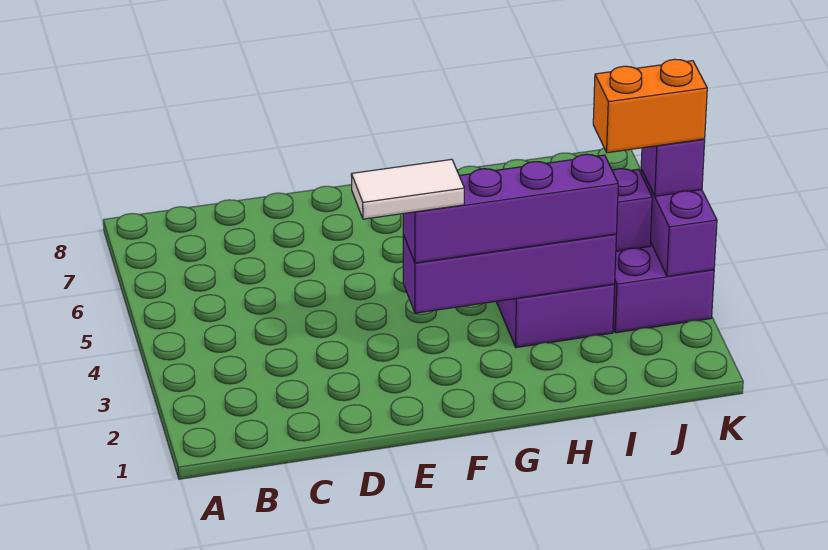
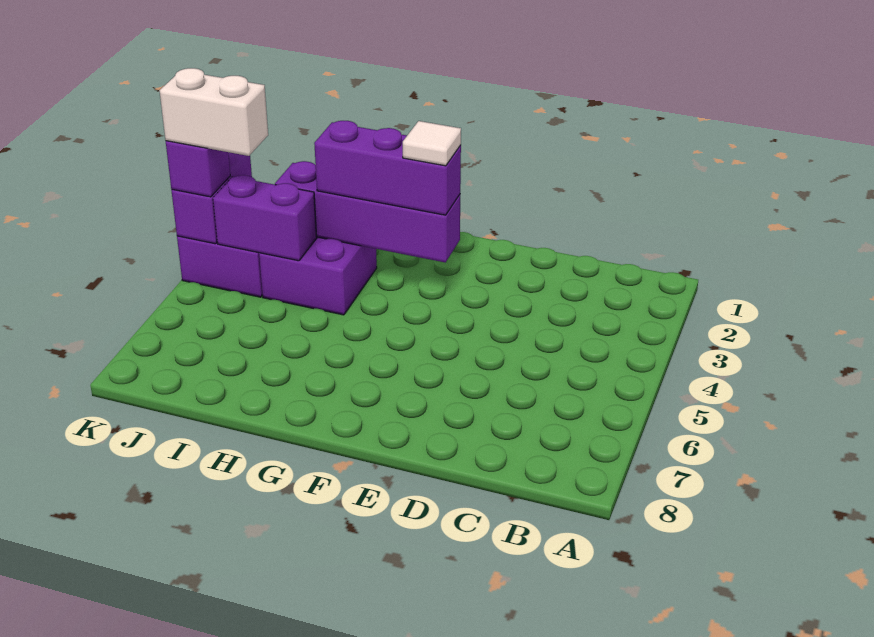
white 1x2 tile [351,159,464,219] -> white 1x1 tile [403,121,461,166]
purple 1x4 brick [403,154,618,263] -> purple 1x3 brick [314,121,461,215]
orange 1x2 brick [593,59,707,153] -> white 1x2 brick [160,68,268,156]

